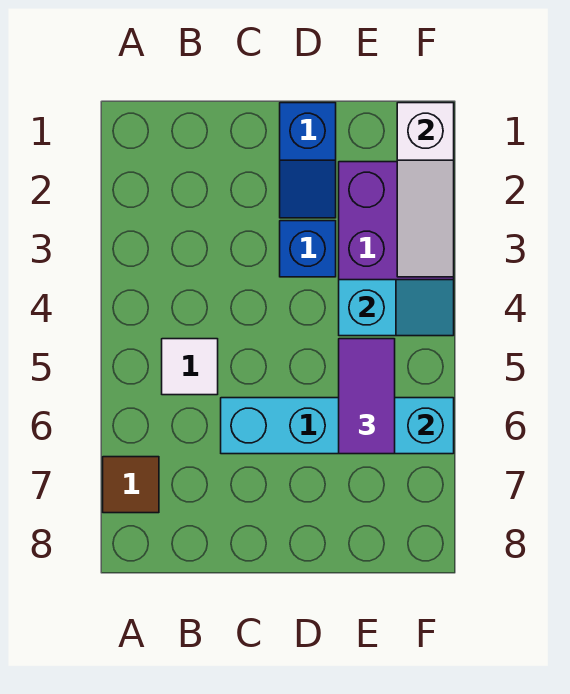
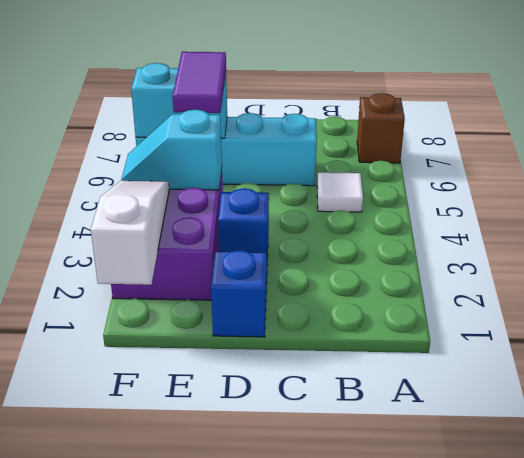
brown 1x1 tile [103,457,159,513] -> brown 1x1 brick [357,93,405,163]

